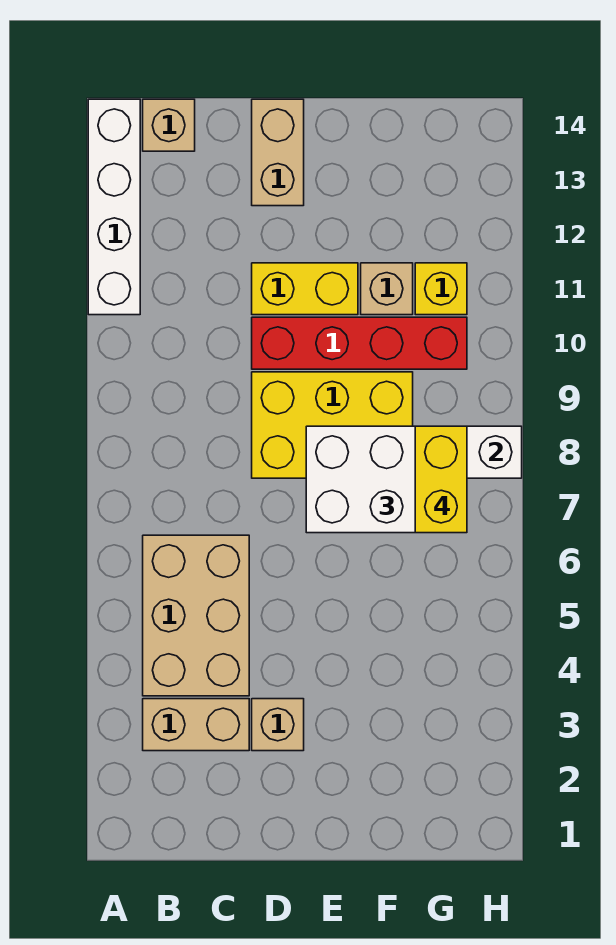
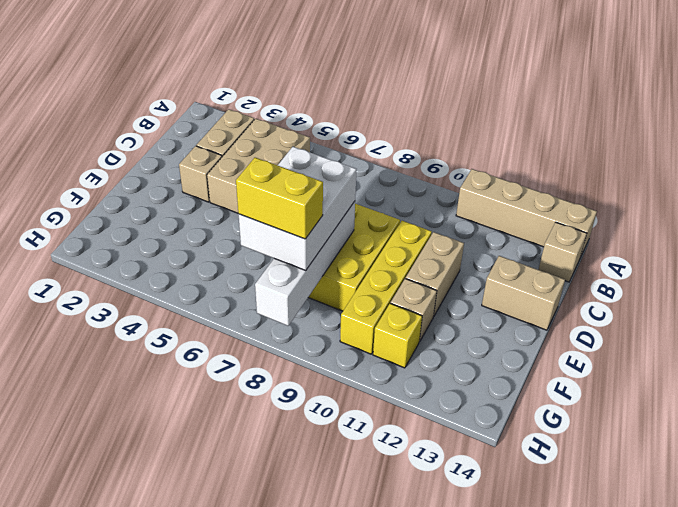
white 1x4 brick [88,99,140,315] -> tan 1x4 brick [456,169,597,257]
tan 2x3 brick [143,535,249,696] -> tan 2x3 brick turned to [207,119,310,213]
red 1x4 brick [252,317,467,369] -> yellow 1x4 brick [340,221,432,354]
yellow 1x2 brick [252,263,358,315] -> tan 1x2 brick [406,232,464,317]

